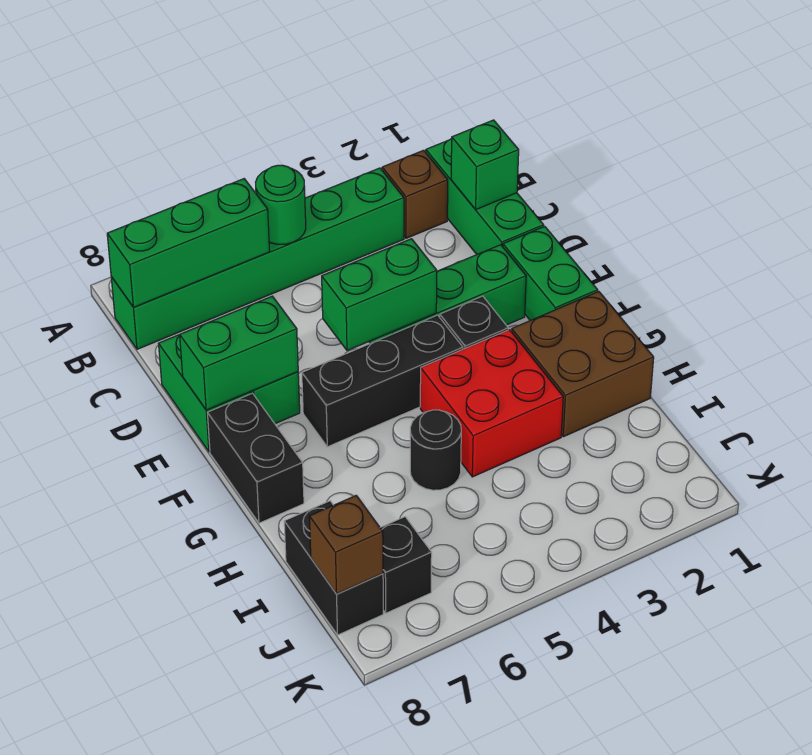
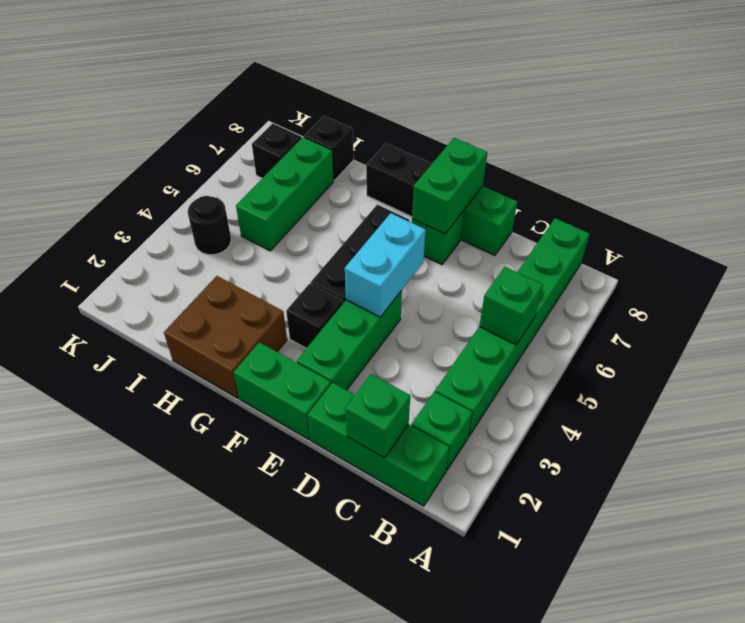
brown 1x1 brick [382,150,448,238] -> green 1x1 brick [412,392,472,471]
green 1x1 round brick [256,165,306,244] -> green 1x1 brick [479,267,543,345]
green 1x3 brick [107,179,270,307] -> green 1x3 brick moved to [236,137,334,251]
green 1x2 brick [322,239,437,351] -> cyan 1x2 brick [345,213,426,317]
red 2x2 brick [420,330,563,477] -> none
black 1x1 round brick [410,410,461,490] -> black 1x1 round brick moved to [188,196,231,255]
black 1x2 brick [284,501,383,635] -> black 1x1 brick [304,116,354,181]
brown 1x1 brick [309,496,383,594] -> none

